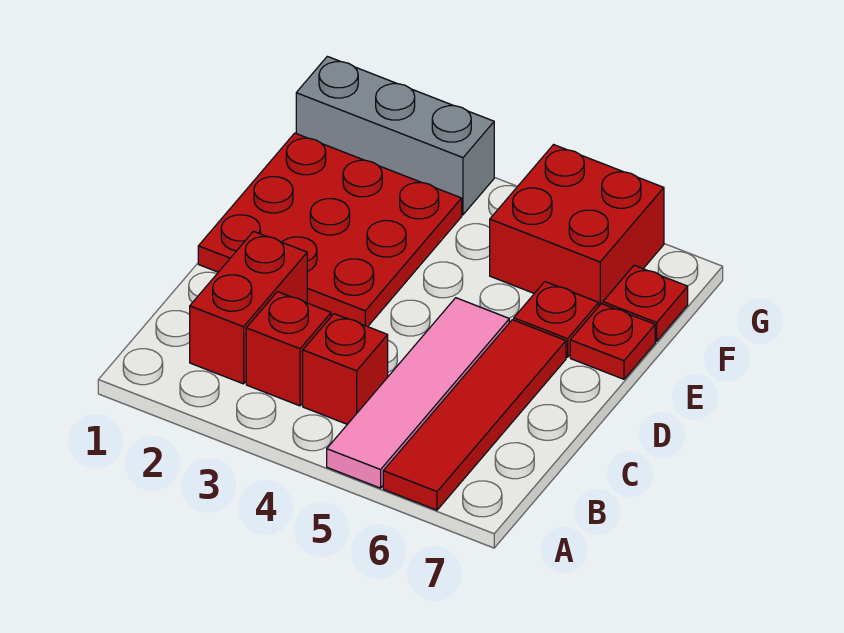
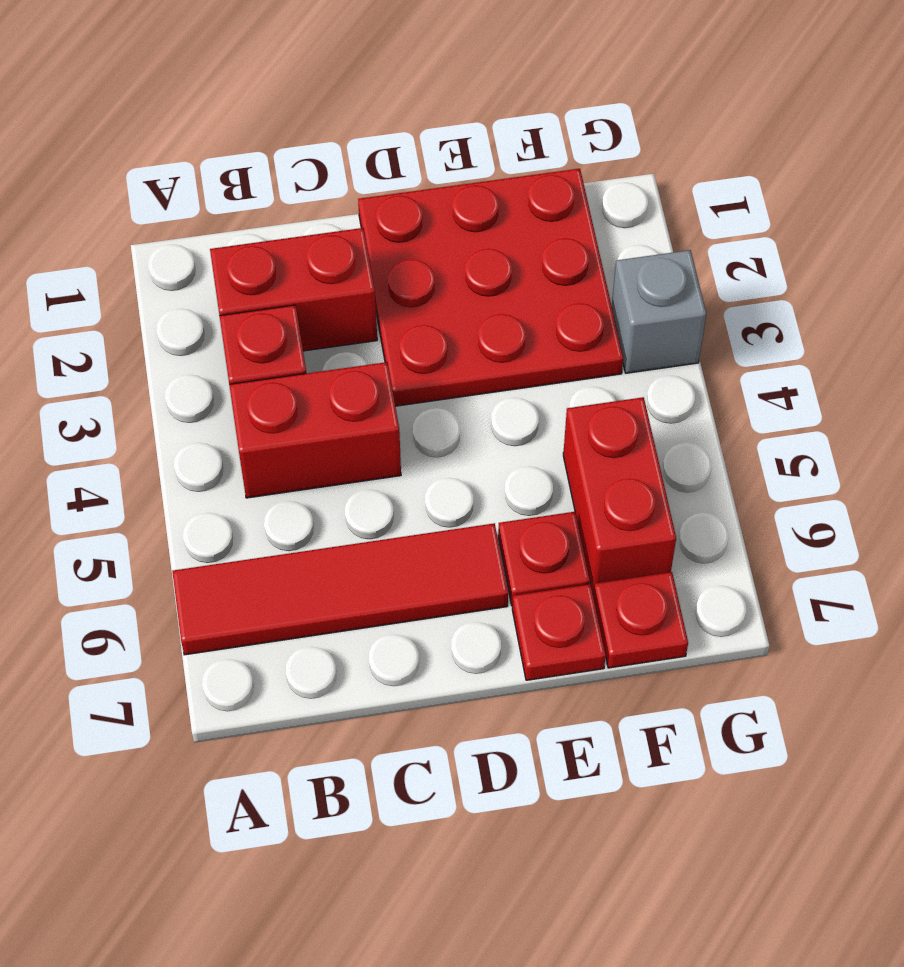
pink 1x4 tile [327,298,509,488] -> none
red 1x1 brick [303,314,388,424] -> red 1x2 brick [229,362,401,498]
red 2x2 brick [490,145,664,306] -> red 1x2 brick [563,397,676,594]
grey 1x3 brick [296,56,494,215] -> grey 1x1 brick [612,250,706,373]

